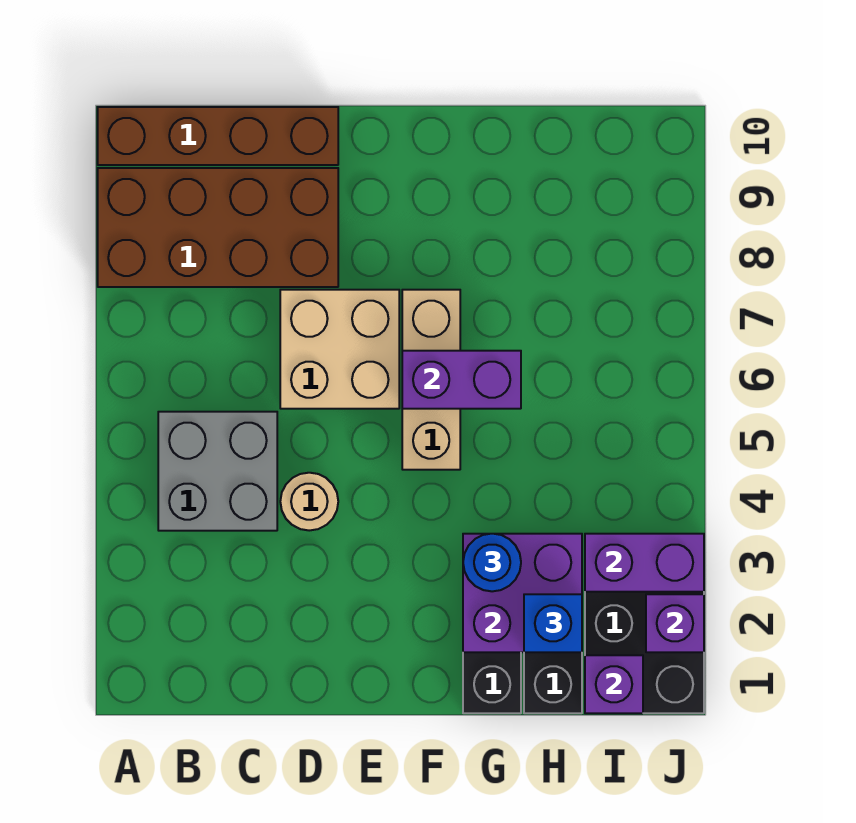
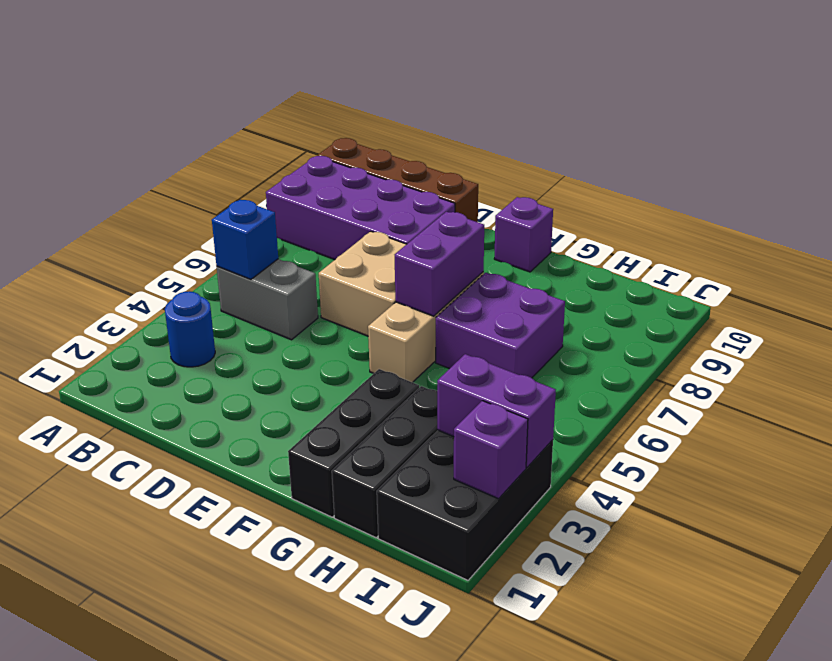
brown 2x4 brick [98,168,338,287] -> purple 2x4 brick [266,156,455,260]
grey 2x2 brick [158,412,277,531] -> grey 1x2 brick [217,259,318,340]
tan 1x1 round brick [280,473,338,531] -> none
purple 1x2 brick [402,351,521,409] -> purple 1x2 brick turned to [395,212,484,316]
purple 2x2 brick [463,534,582,652] -> purple 2x2 brick moved to [436,273,565,378]
blue 1x1 round brick [463,534,521,591] -> blue 1x1 round brick moved to [165,292,215,367]
blue 1x1 brick [524,594,582,652] -> blue 1x1 brick moved to [212,200,278,279]
purple 1x1 brick [585,655,643,713] -> purple 1x1 brick moved to [494,197,553,272]

